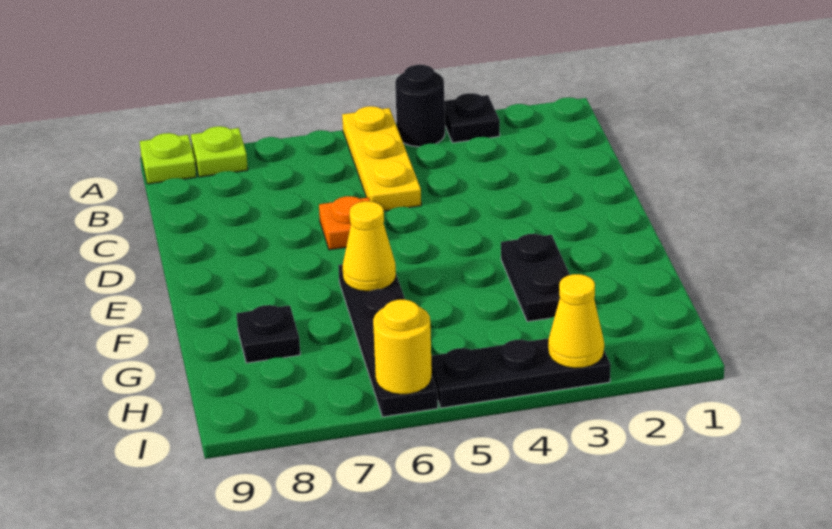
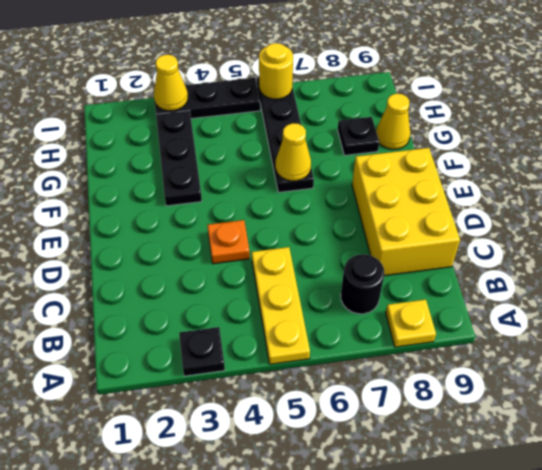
black 1x1 round brick [395,65,445,147] -> black 1x1 round brick moved to [341,254,384,314]
lime 1x1 plate [191,126,248,177] -> yellow 1x1 plate [386,299,436,347]
lime 1x1 plate [140,133,196,184] -> none
none -> yellow 2x3 brick [352,148,460,276]
orange 1x1 plate [319,196,370,250] -> orange 1x1 plate moved to [207,220,250,264]
black 1x2 plate [501,234,570,322] -> black 1x3 plate [156,111,202,206]
none -> yellow 1x1 cone [376,94,410,149]

